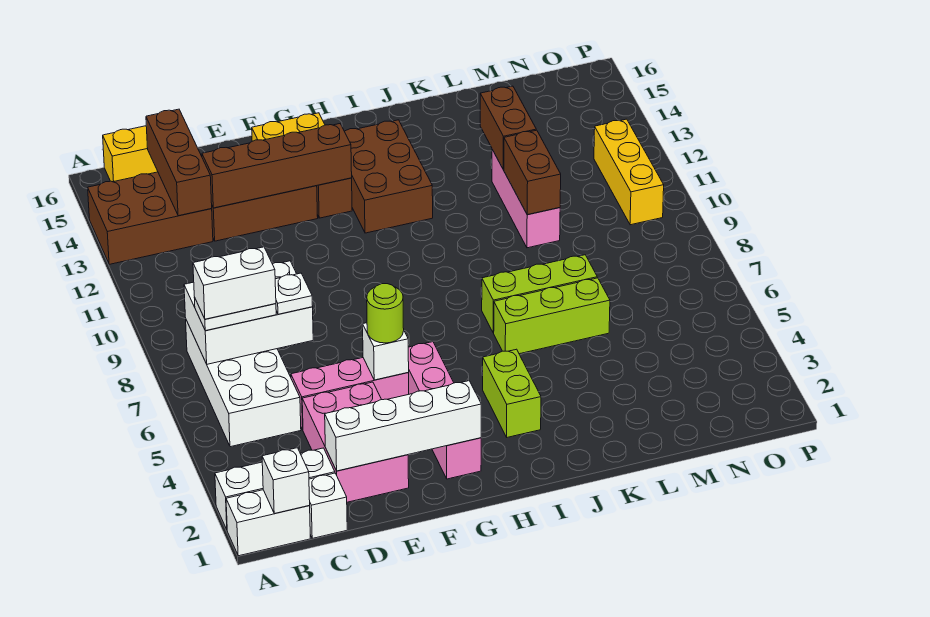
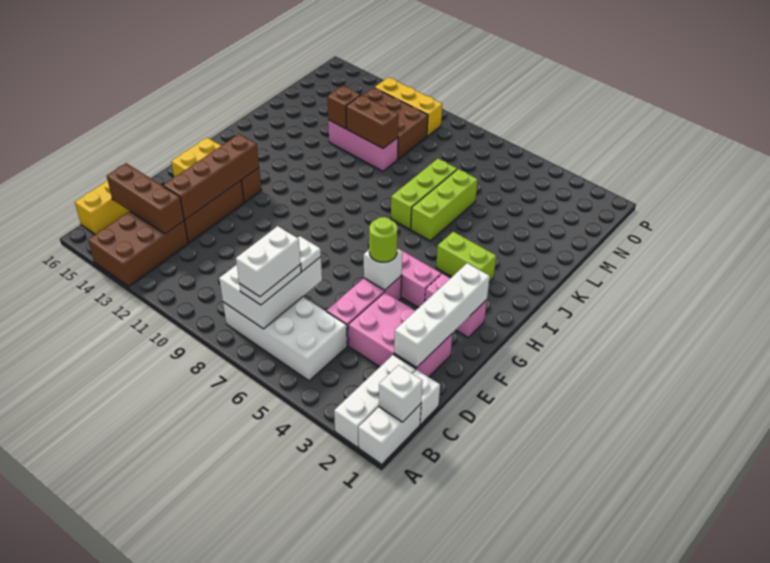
brown 2x3 brick [345,120,433,233] -> brown 2x3 brick moved to [363,88,428,159]
brown 1x2 brick [480,86,536,169] -> brown 1x1 brick [327,86,360,129]

